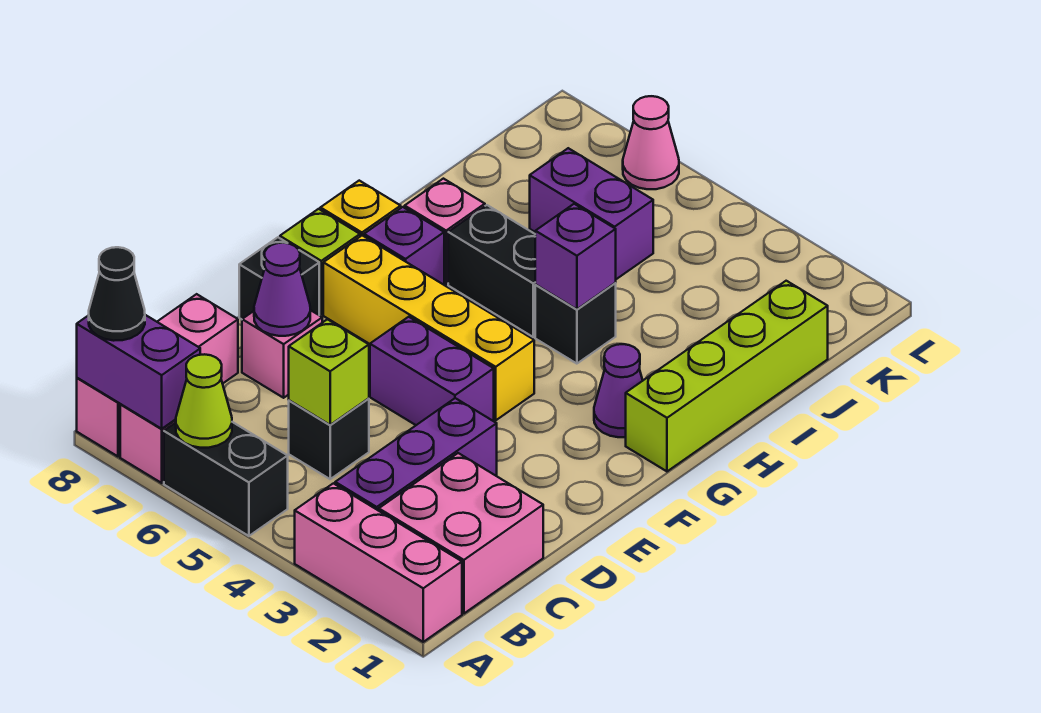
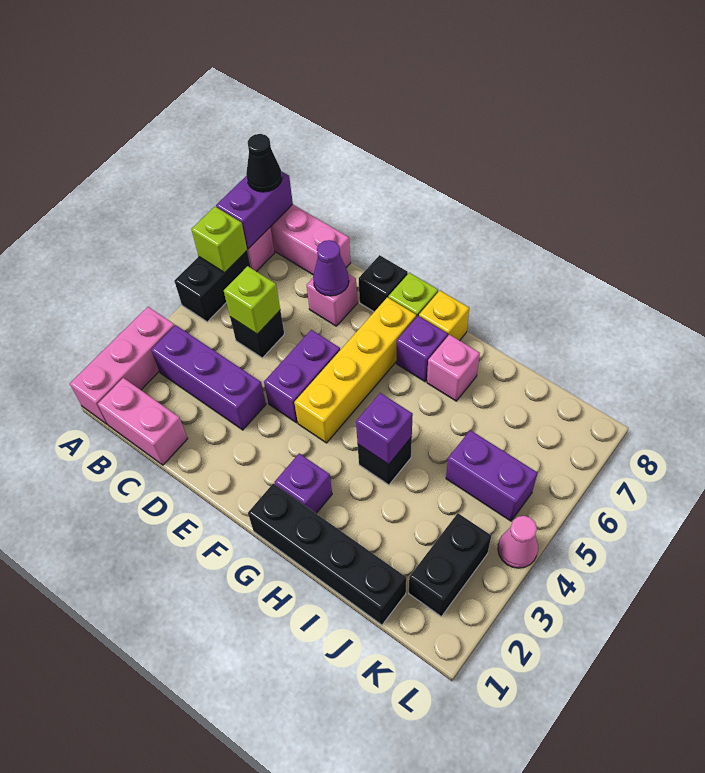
lime 1x1 cone [176,354,232,448] -> lime 1x1 brick [191,207,247,272]
pink 2x2 brick [379,453,543,613] -> pink 1x2 brick [98,378,188,465]
lime 1x4 brick [626,281,828,471] -> black 1x4 brick [248,484,406,625]
purple 1x1 cone [594,344,643,437] -> purple 1x1 brick [275,453,332,513]
black 1x2 brick [448,205,536,337] -> black 1x2 brick moved to [409,513,491,616]
purple 1x2 brick [530,148,653,279] -> purple 1x2 brick turned to [446,430,538,521]
pink 1x1 cone [623,96,679,189] -> pink 1x1 cone moved to [498,516,538,568]

